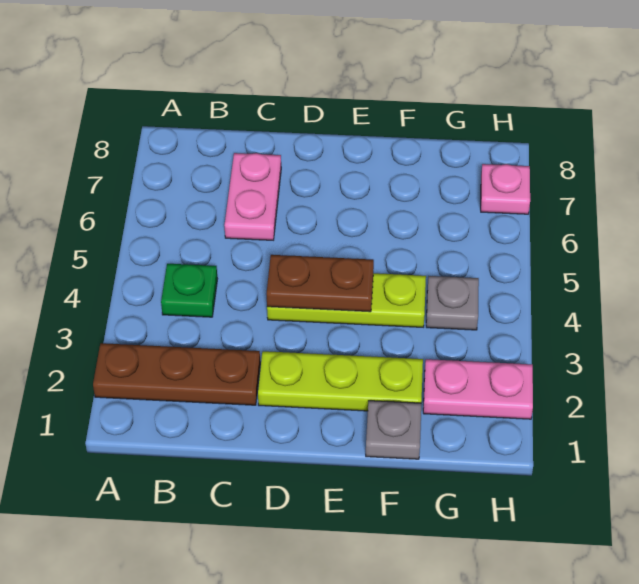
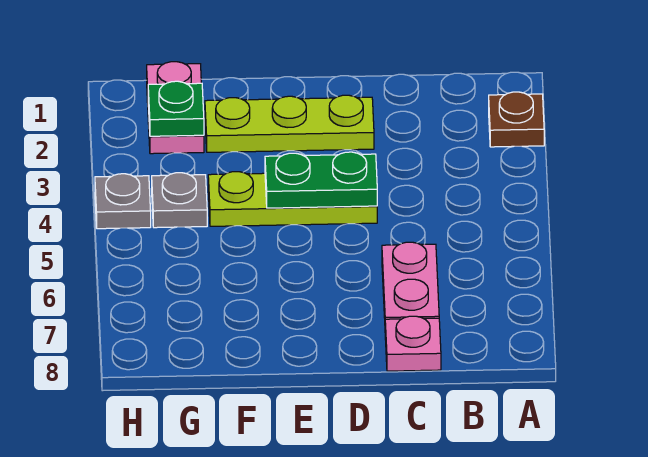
brown 1x3 plate [93,343,260,405] -> brown 1x1 plate [489,92,544,147]
green 1x1 plate [161,264,217,317] -> green 1x1 plate moved to [148,81,204,136]
brown 1x2 plate [267,255,374,312] -> green 1x2 plate [265,152,377,208]
grey 1x1 plate [366,401,421,459] -> grey 1x1 plate moved to [95,174,151,229]
pink 1x2 plate [423,359,533,419] -> pink 1x2 plate turned to [147,62,204,154]
pink 1x1 plate [481,164,530,214] -> pink 1x1 plate moved to [385,316,441,371]

